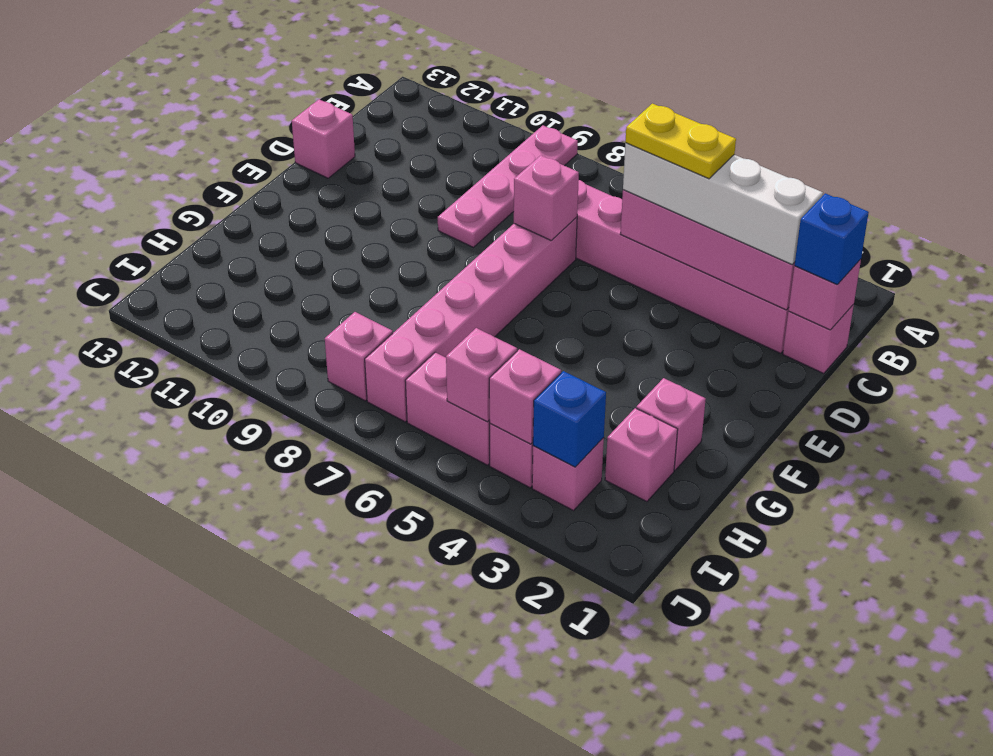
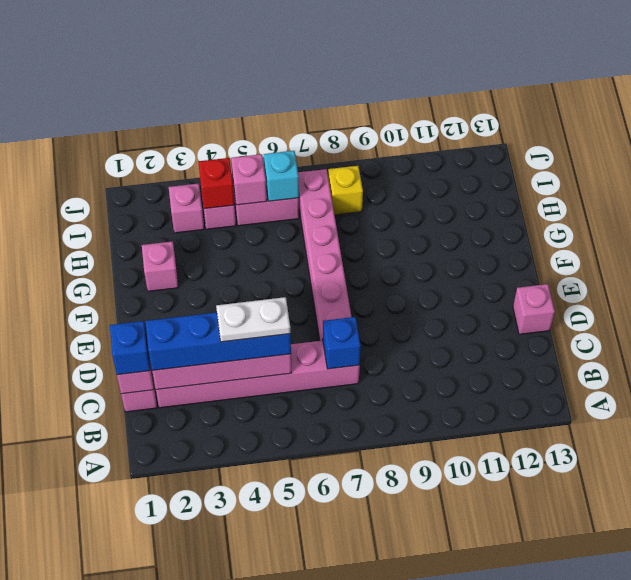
pink 1x4 plate [438,126,578,247] -> none
white 1x4 brick [623,143,823,265] -> blue 1x4 brick [146,312,291,370]
yellow 1x2 plate [625,104,736,179] -> white 1x2 plate [216,297,290,342]
pink 1x1 brick [514,155,579,241] -> none
pink 1x1 brick [605,408,678,502] -> none
blue 1x1 brick [533,371,606,467] -> blue 1x1 brick moved to [323,317,361,369]
pink 1x1 brick [489,349,561,444] -> red 1x1 brick [198,158,234,209]
none -> cyan 1x1 brick [264,151,299,201]
pink 1x1 brick [325,312,393,401] -> yellow 1x1 brick [328,166,363,215]

